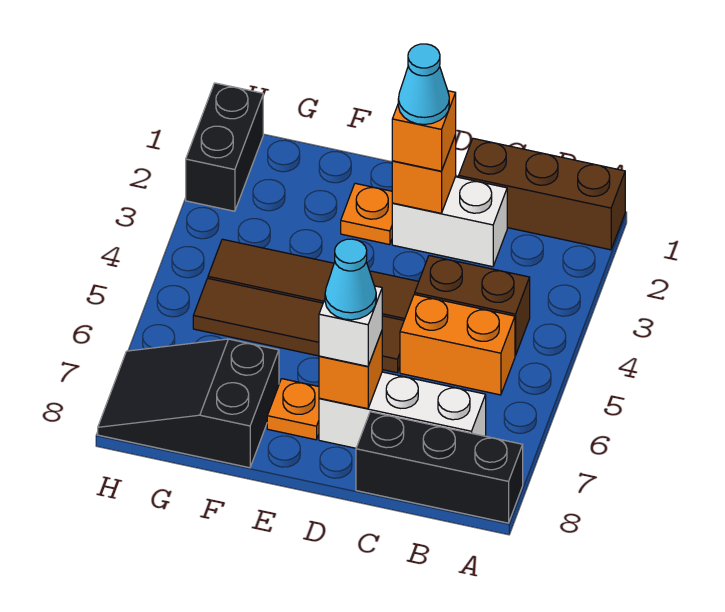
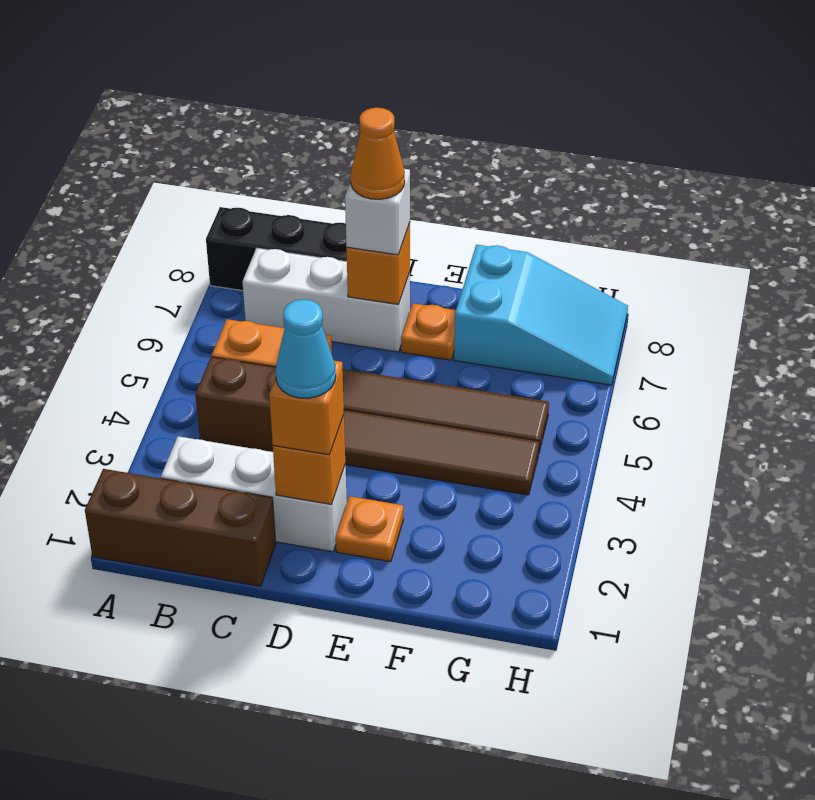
white 1x2 brick [392,177,507,267] -> white 1x3 brick [161,436,347,552]
cyan 1x1 cone [325,239,376,320] -> orange 1x1 cone [351,108,405,199]
black 2x3 slope [98,339,279,468] -> cyan 2x3 slope [454,245,628,385]
black 1x2 brick [186,83,263,211] -> none

